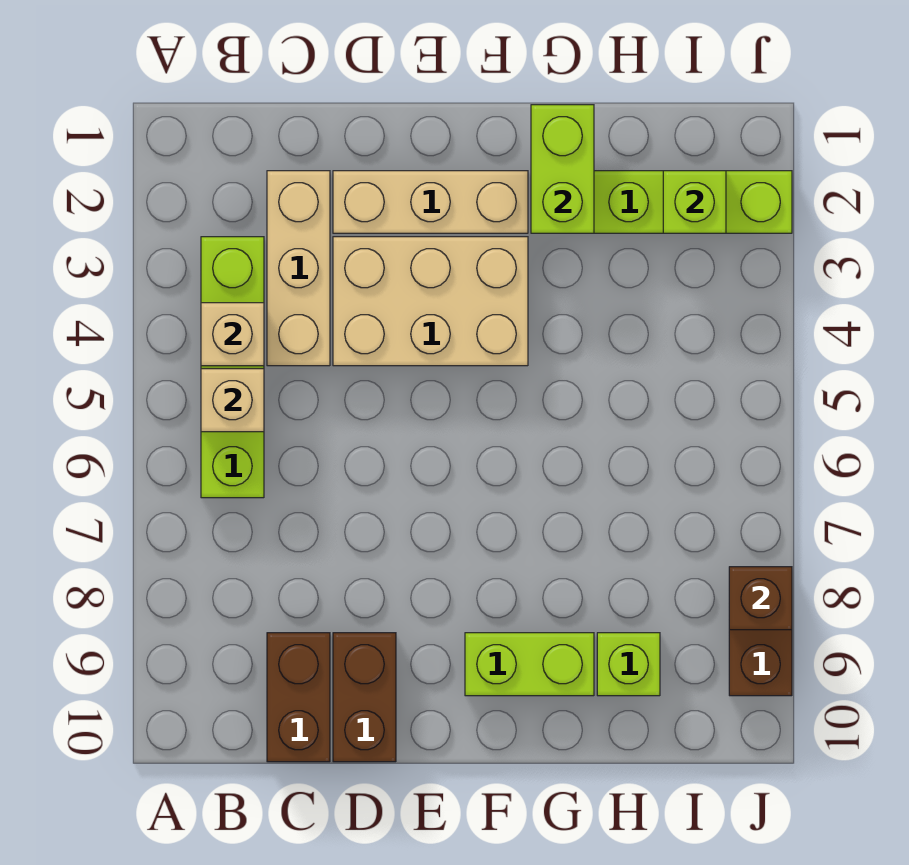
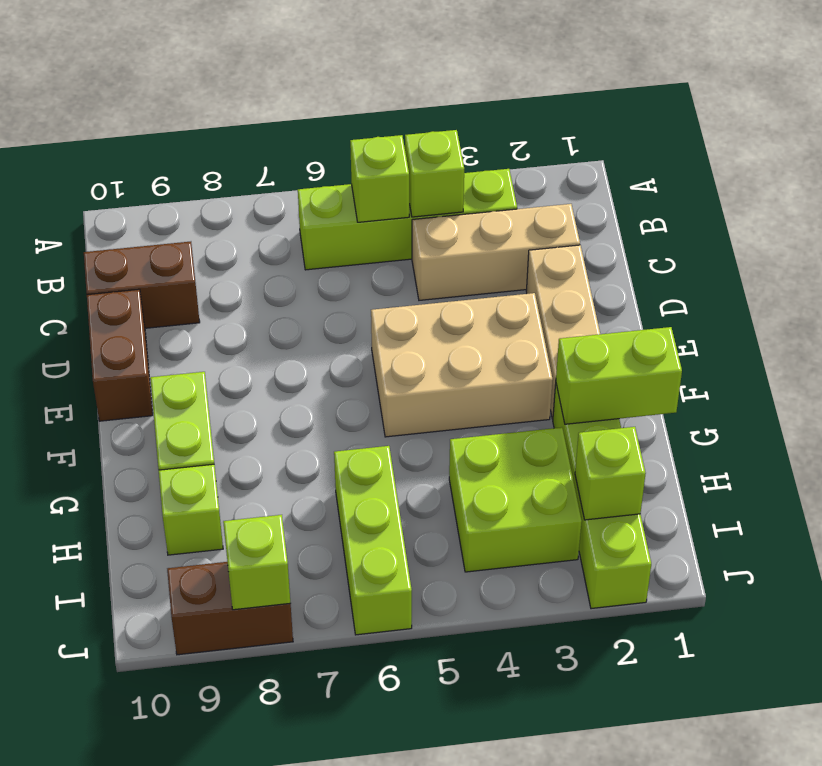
tan 1x1 brick [201,303,264,366] -> lime 1x1 brick [405,130,464,217]
tan 1x1 brick [201,369,264,432] -> lime 1x1 brick [350,135,409,222]
tan 2x3 brick [333,237,528,366] -> tan 2x3 brick turned to [371,293,553,437]
brown 1x2 brick [333,633,396,762] -> brown 1x2 brick turned to [87,289,153,421]
none -> lime 2x2 brick [449,427,582,572]
none -> lime 1x3 brick [334,446,412,635]
brown 1x1 brick [729,567,792,630] -> lime 1x1 brick [223,515,290,610]

